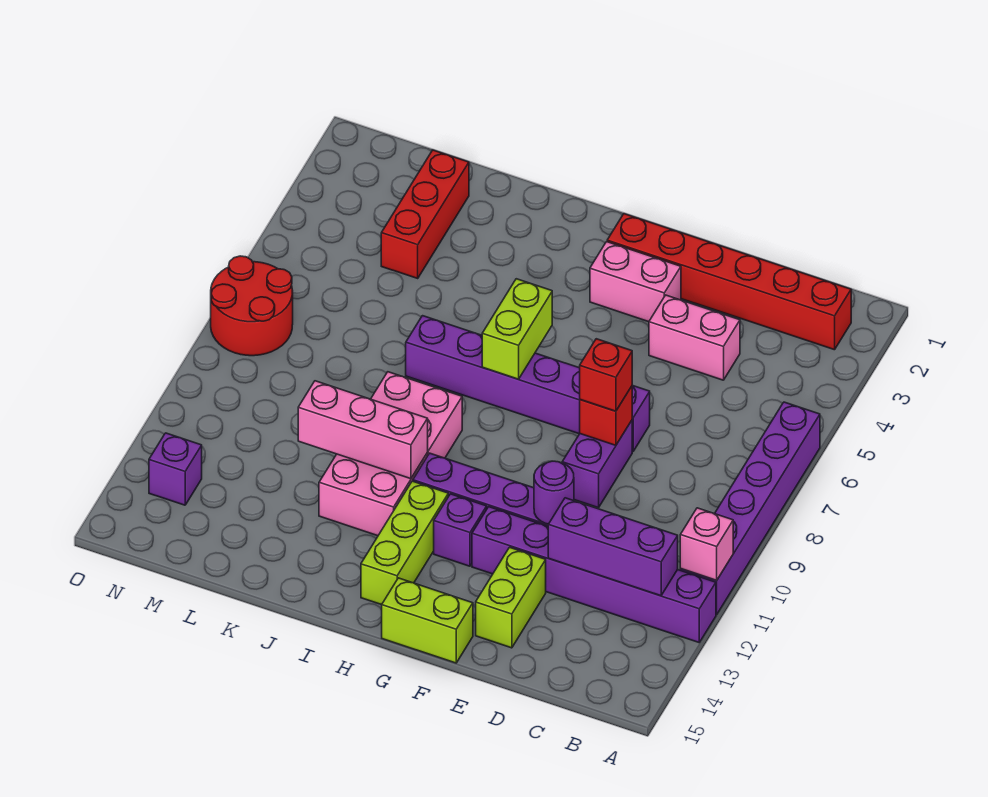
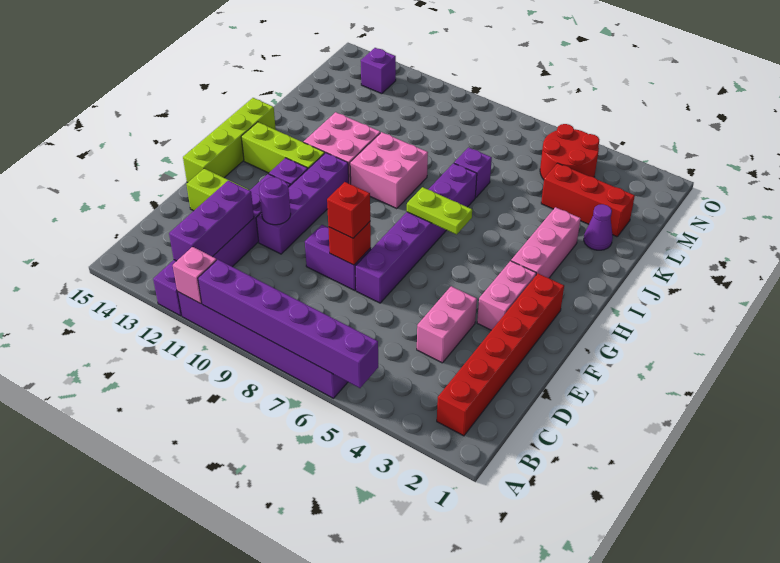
none -> purple 1x6 brick [198,260,378,388]
lime 1x2 brick [382,578,473,663] -> lime 1x4 brick [183,98,276,183]
lime 1x2 brick [482,279,552,379] -> lime 1x2 plate [407,187,472,234]
pink 1x3 brick [298,381,428,479] -> pink 1x3 brick moved to [511,207,581,278]
none -> purple 1x1 cone [584,204,613,250]
none -> purple 1x1 brick [454,147,492,198]
red 2x2 round brick [211,256,293,356] -> red 2x2 round brick moved to [540,124,599,180]

